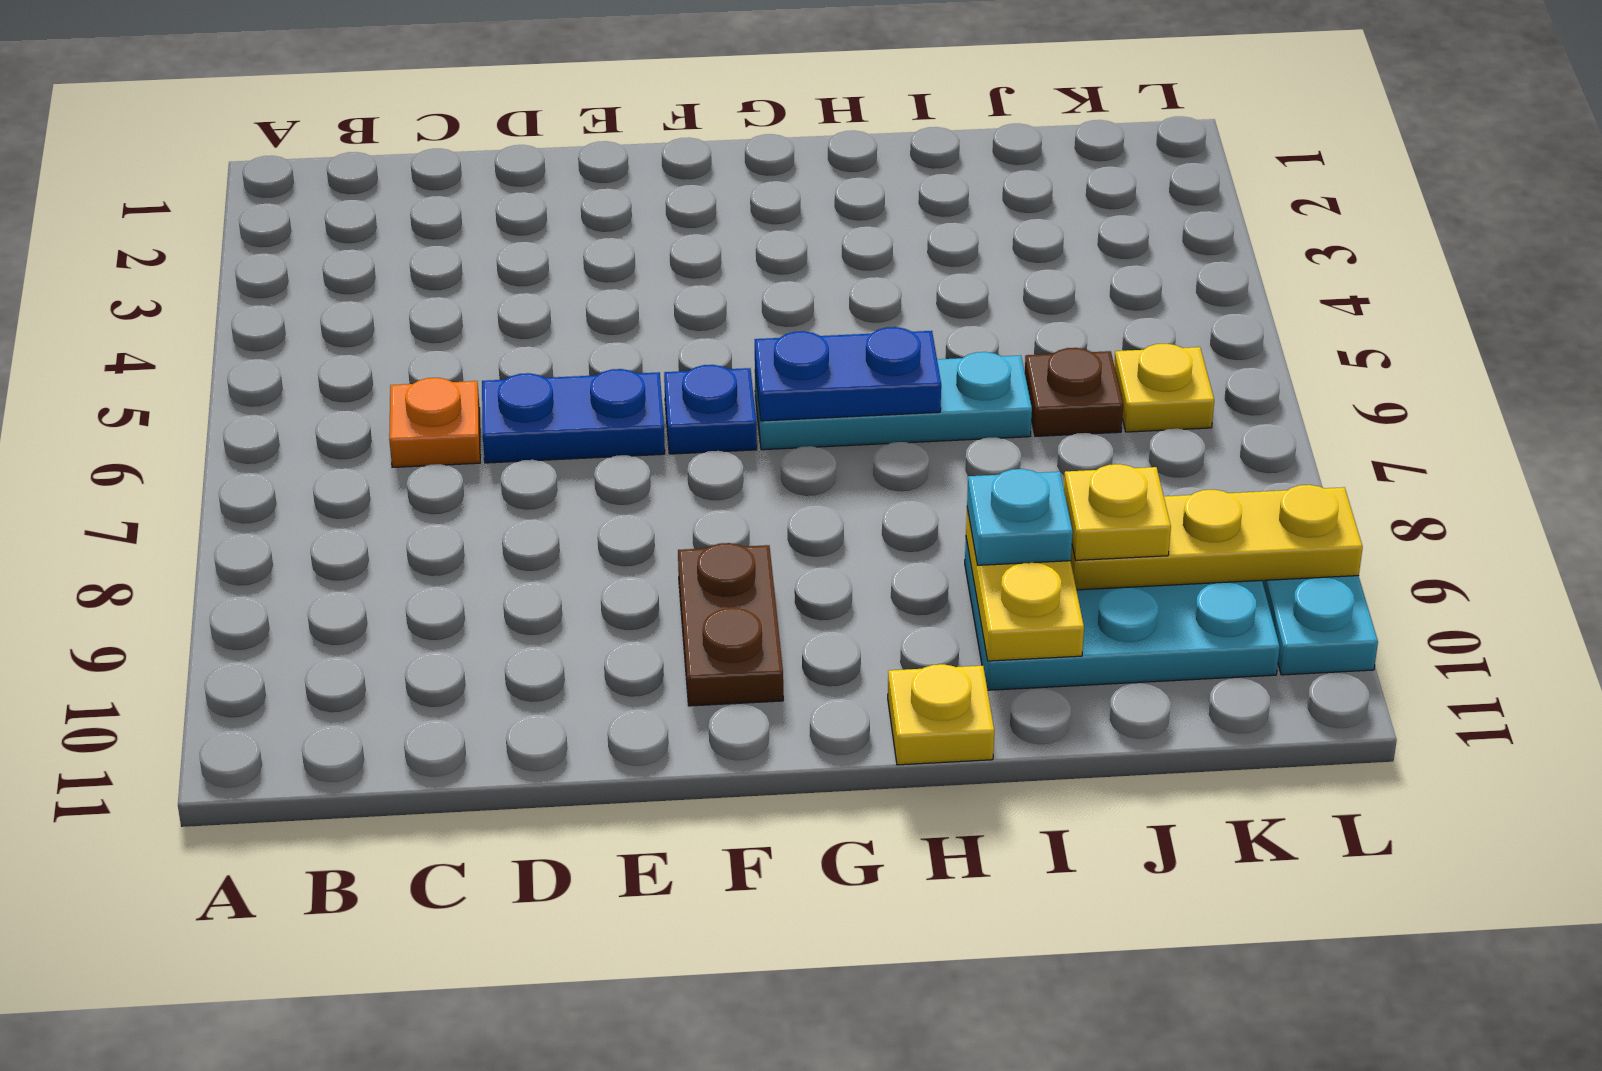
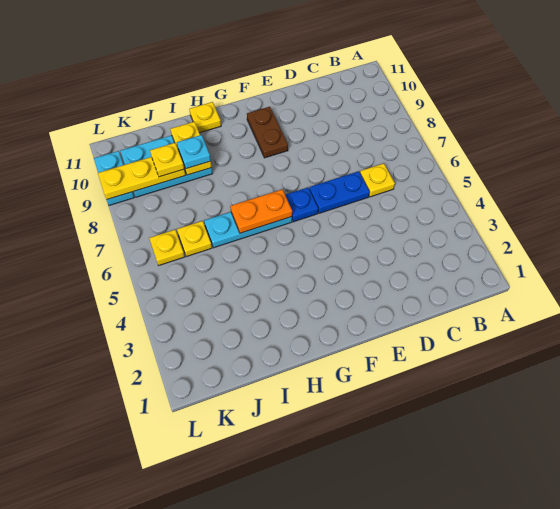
orange 1x1 plate [389,378,480,467] -> yellow 1x1 plate [360,163,395,197]
blue 1x2 plate [755,327,941,421] -> orange 1x2 plate [230,190,292,233]
brown 1x1 plate [1025,348,1123,436] -> yellow 1x1 plate [177,221,212,257]

